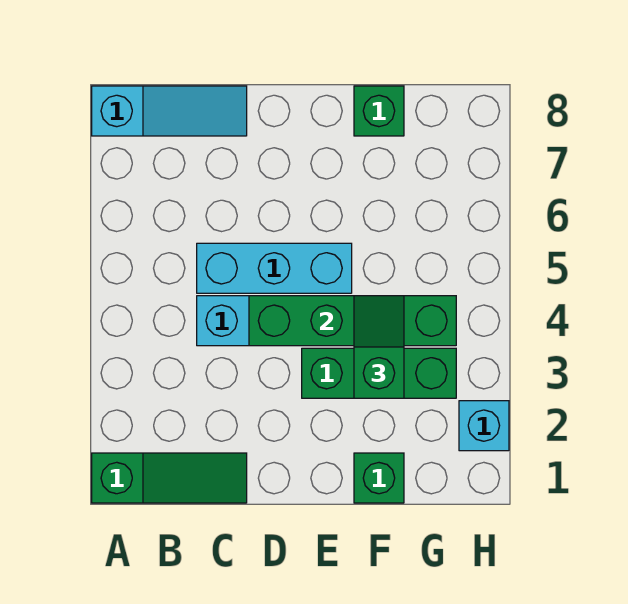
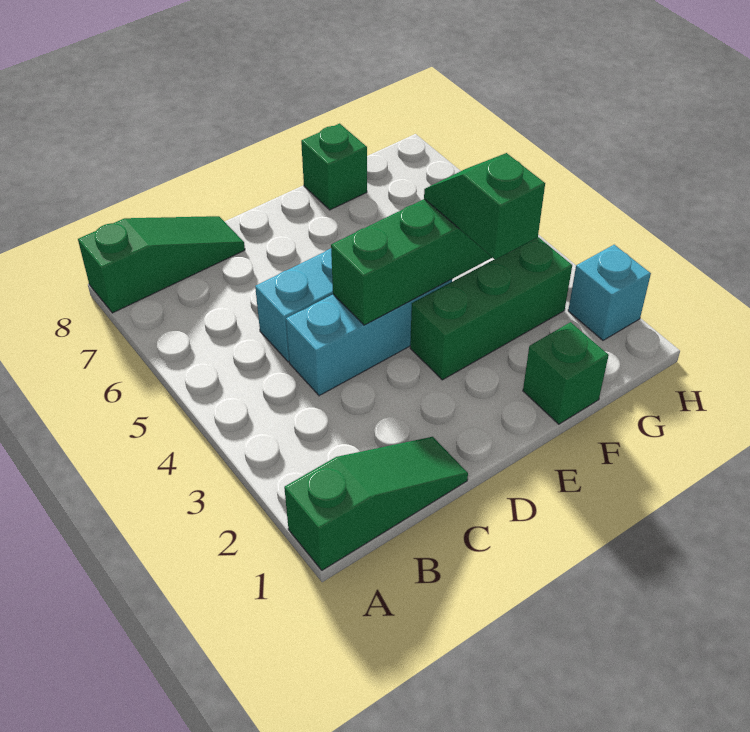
cyan 1x3 slope [92,86,247,136] -> green 1x3 slope [78,216,245,313]

